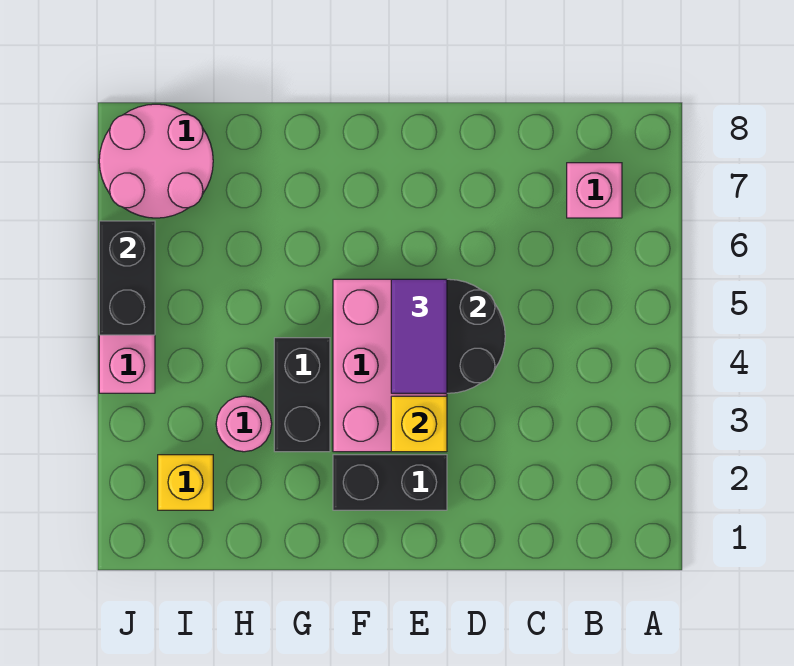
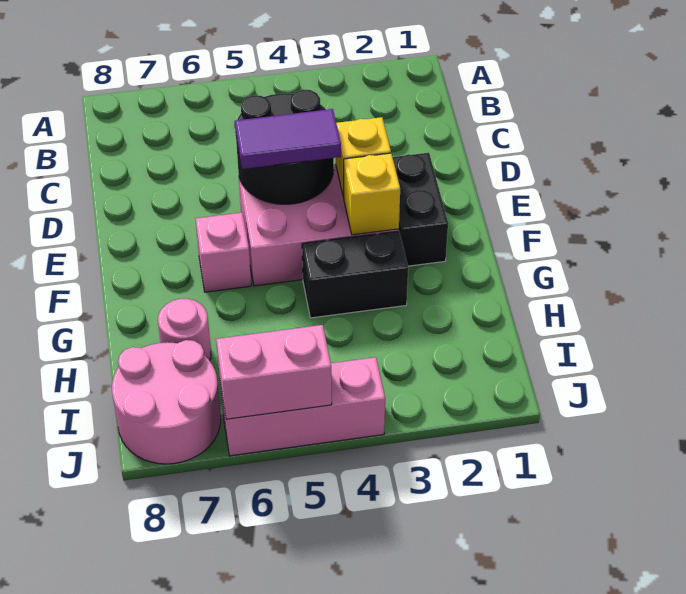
pink 1x1 brick [567,163,622,218] -> pink 1x1 brick moved to [196,213,251,292]
pink 1x1 round brick [216,396,272,452] -> pink 1x1 round brick moved to [158,299,211,361]
yellow 1x1 brick [158,455,213,510] -> yellow 1x1 brick moved to [344,153,400,235]
black 1x2 brick [99,221,155,335] -> pink 1x2 brick [216,325,332,419]

